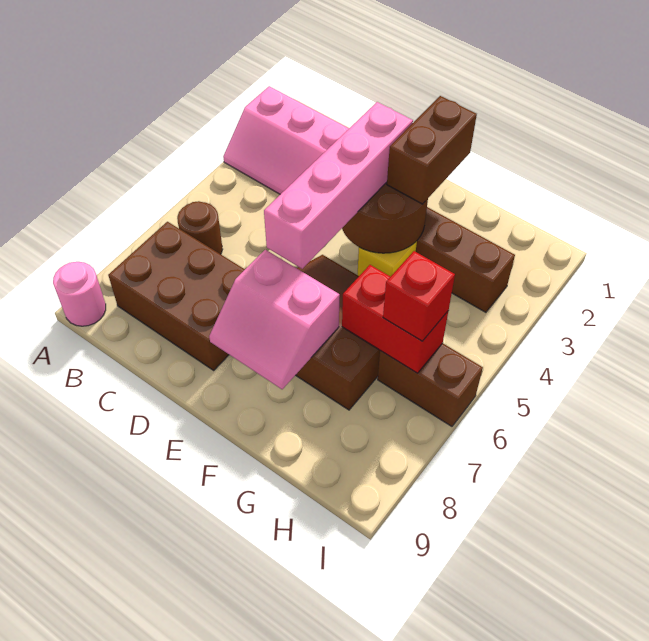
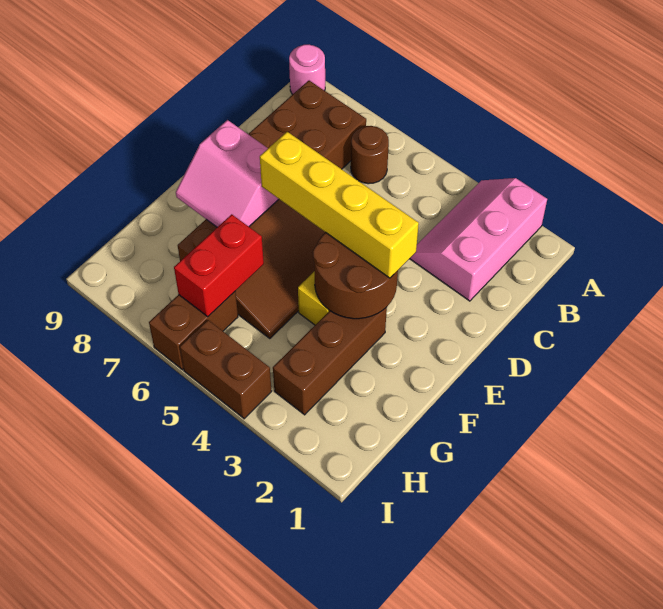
pink 1x4 brick [264,102,413,269] -> yellow 1x4 brick [260,132,419,278]
pink 2x2 slope [209,250,340,389] -> pink 2x2 slope turned to [176,120,279,227]
brown 1x2 brick [387,96,477,204] -> brown 1x2 brick moved to [180,320,272,419]
red 1x1 brick [383,251,455,341] -> none

